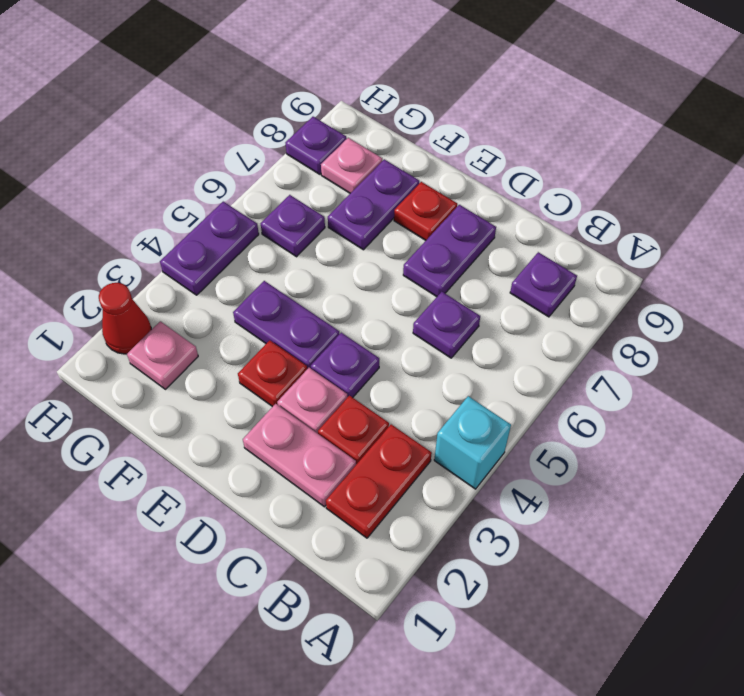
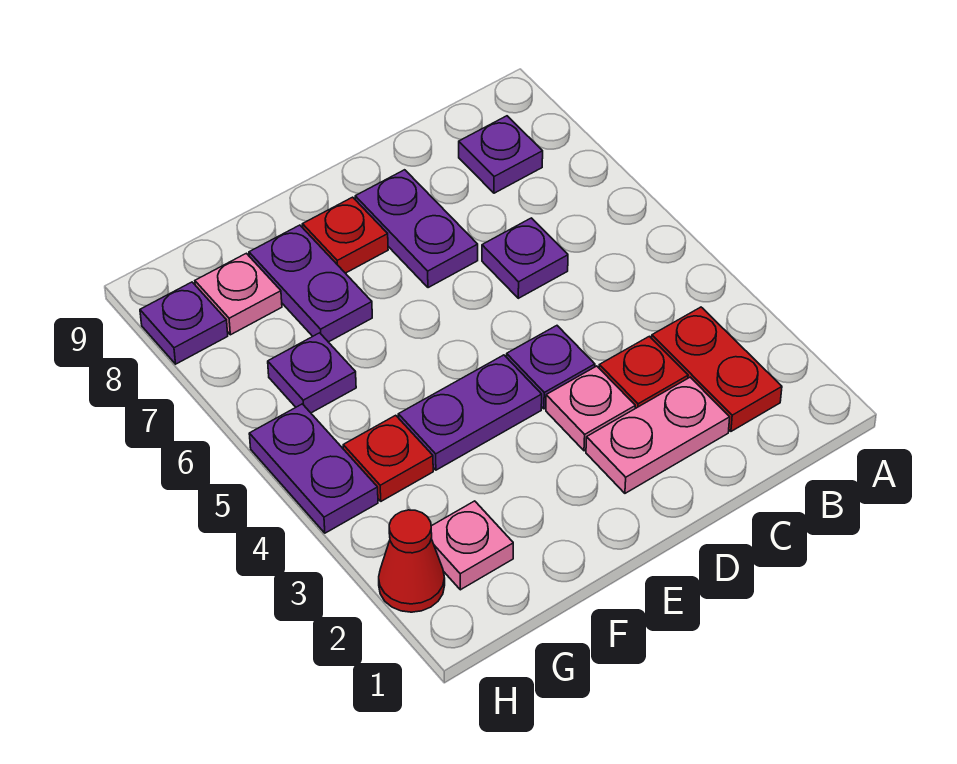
cyan 1x1 brick [434,396,511,489] -> none
red 1x1 plate [238,340,307,407] -> red 1x1 plate moved to [343,415,433,501]

